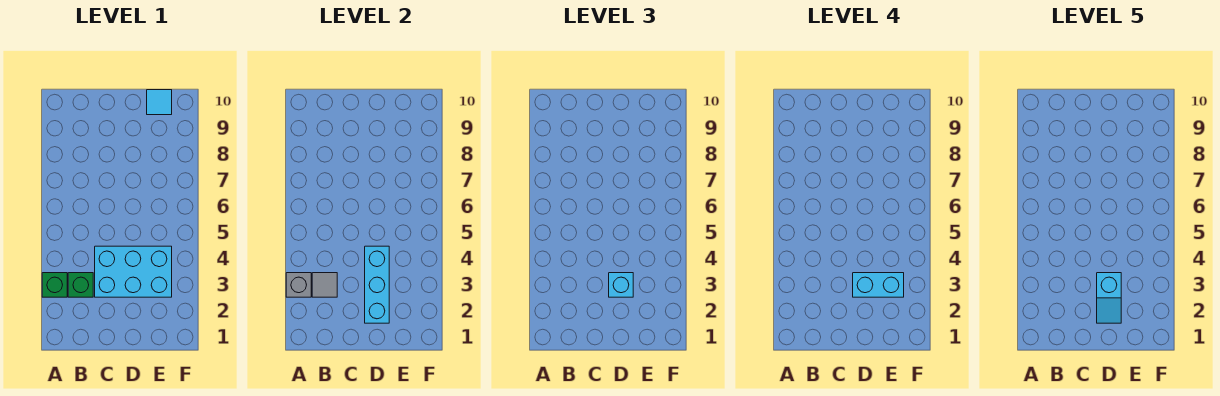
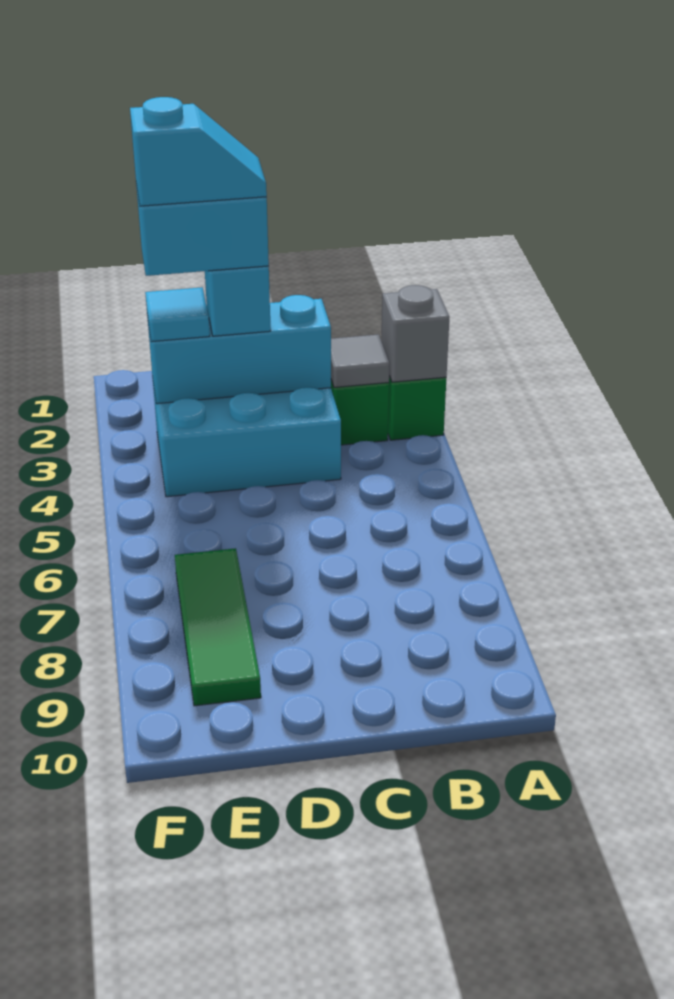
cyan 1x3 brick [365,246,389,323] -> cyan 1x3 brick turned to [147,295,331,404]
cyan 1x2 slope [1097,273,1121,323] -> cyan 1x2 slope turned to [130,97,267,206]
none -> green 1x3 tile [175,548,261,706]
cyan 1x1 tile [147,90,172,115] -> cyan 1x1 tile moved to [145,287,210,342]

